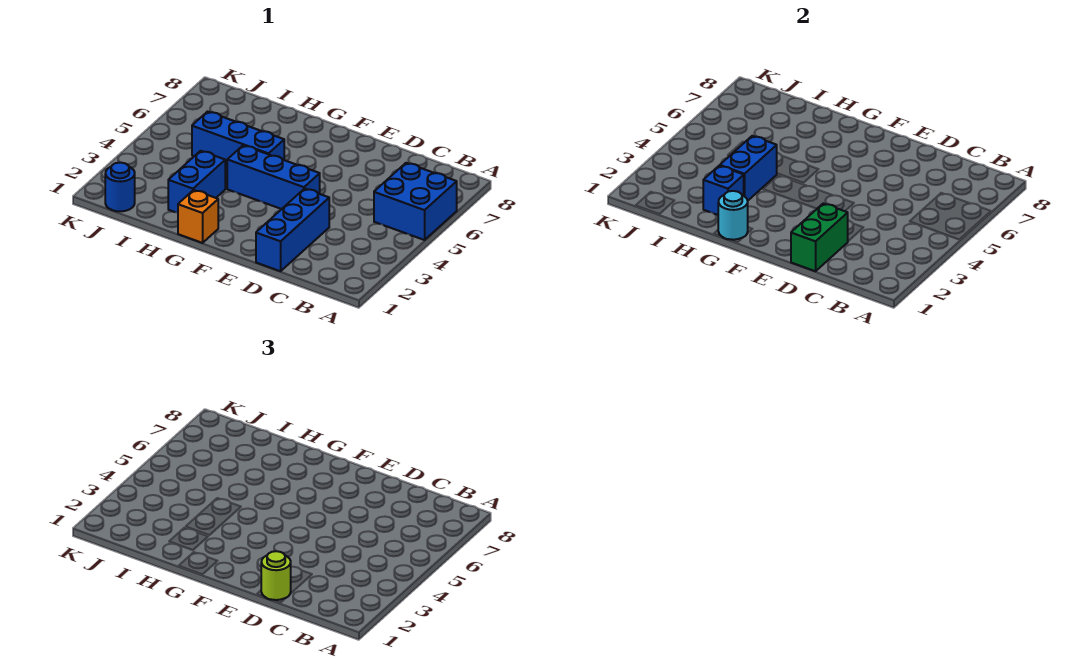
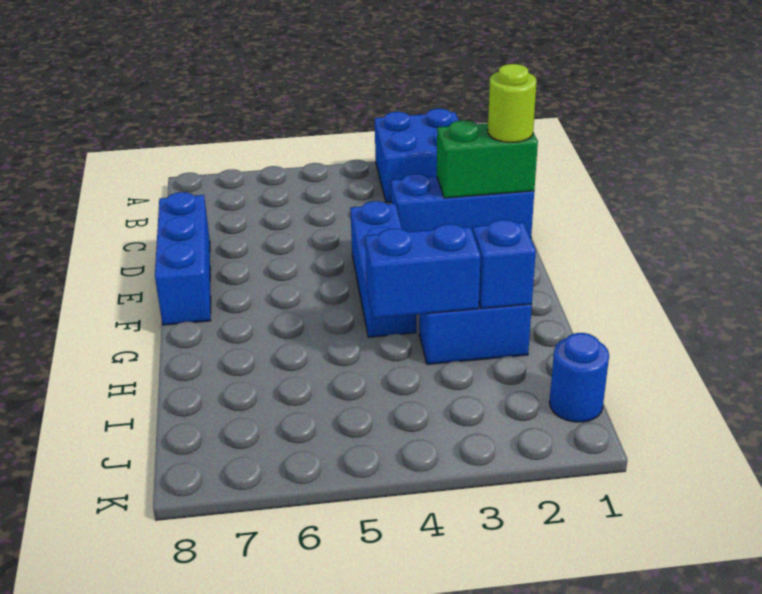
blue 2x2 brick [374,163,457,240] -> blue 2x2 brick moved to [375,109,459,202]
orange 1x1 brick [178,190,218,243] -> none
cyan 1x1 round brick [718,191,748,240] -> none
blue 1x3 brick [192,112,284,168] -> blue 1x3 brick moved to [155,192,211,325]

